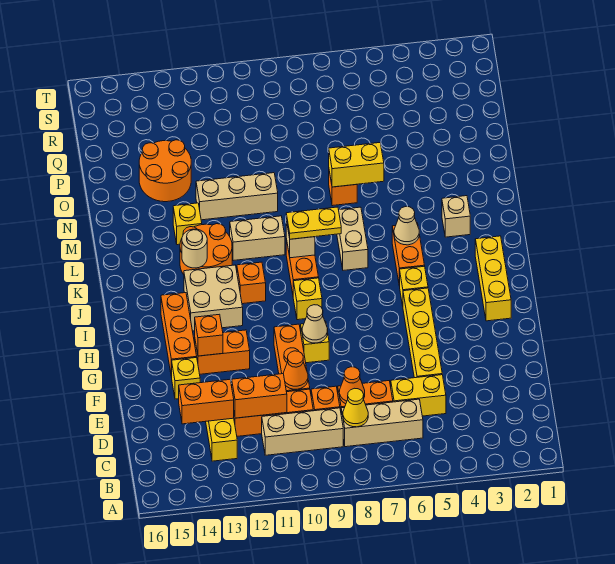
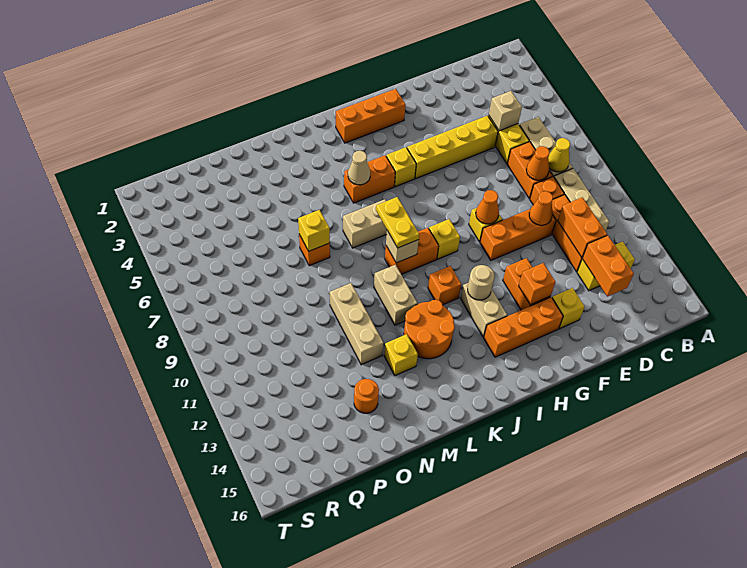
tan 1x1 cone [302,305,328,343] -> orange 1x1 cone [476,190,499,224]
yellow 1x3 brick [475,236,511,321] -> orange 1x3 brick [336,89,406,143]
tan 2x2 brick [184,265,243,331] -> tan 1x2 brick [461,283,507,337]
tan 1x1 round brick [182,229,207,268] -> tan 1x1 round brick moved to [468,265,494,300]
tan 1x1 brick [442,196,470,237] -> tan 1x1 brick moved to [489,91,522,131]
yellow 1x2 brick [329,143,384,187] -> yellow 1x1 brick [298,210,330,251]
orange 2x2 round brick [139,140,191,202] -> orange 1x1 round brick [354,379,379,413]

